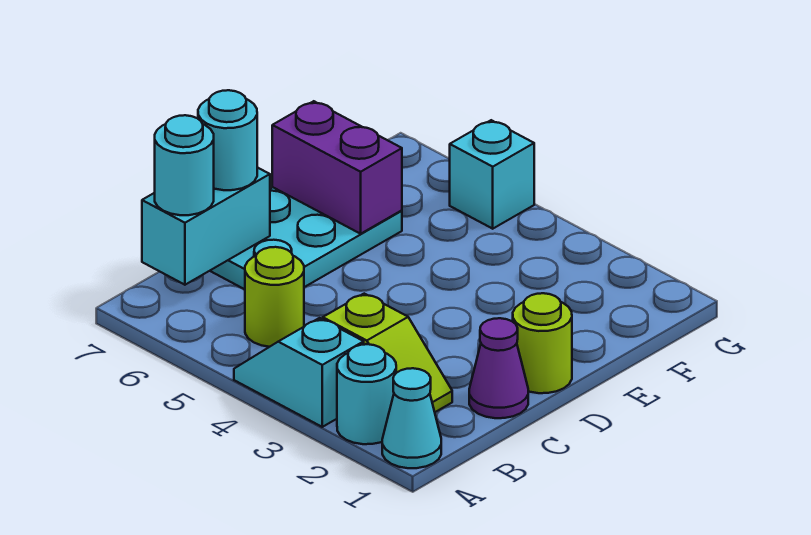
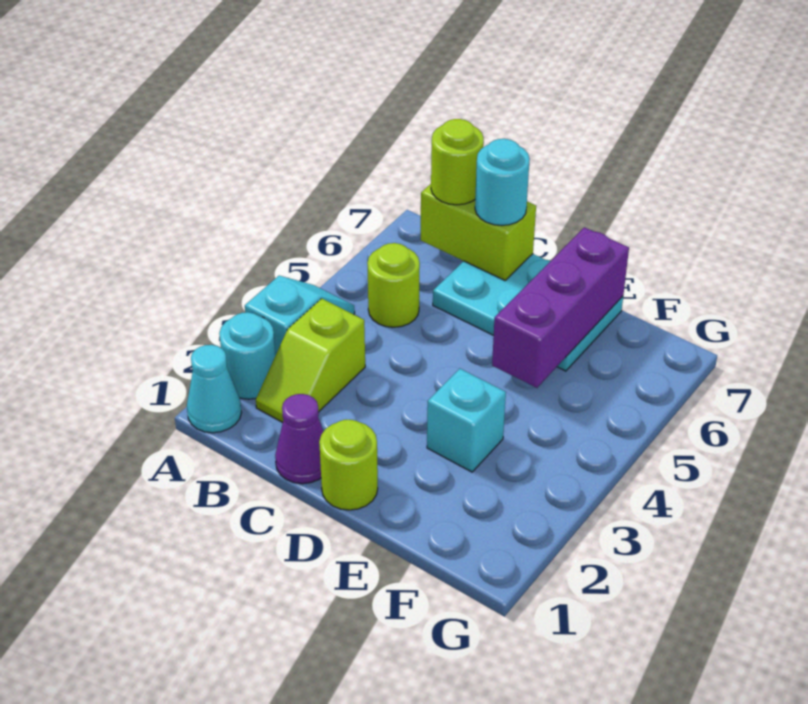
cyan 1x2 brick [142,167,270,285] -> lime 1x2 brick [421,184,536,280]
cyan 1x1 round brick [155,115,214,215] -> lime 1x1 round brick [431,119,484,205]
purple 1x2 brick [272,101,402,234] -> purple 1x3 brick [492,227,629,388]
cyan 1x1 brick [450,120,534,229] -> cyan 1x1 brick moved to [427,369,506,472]

